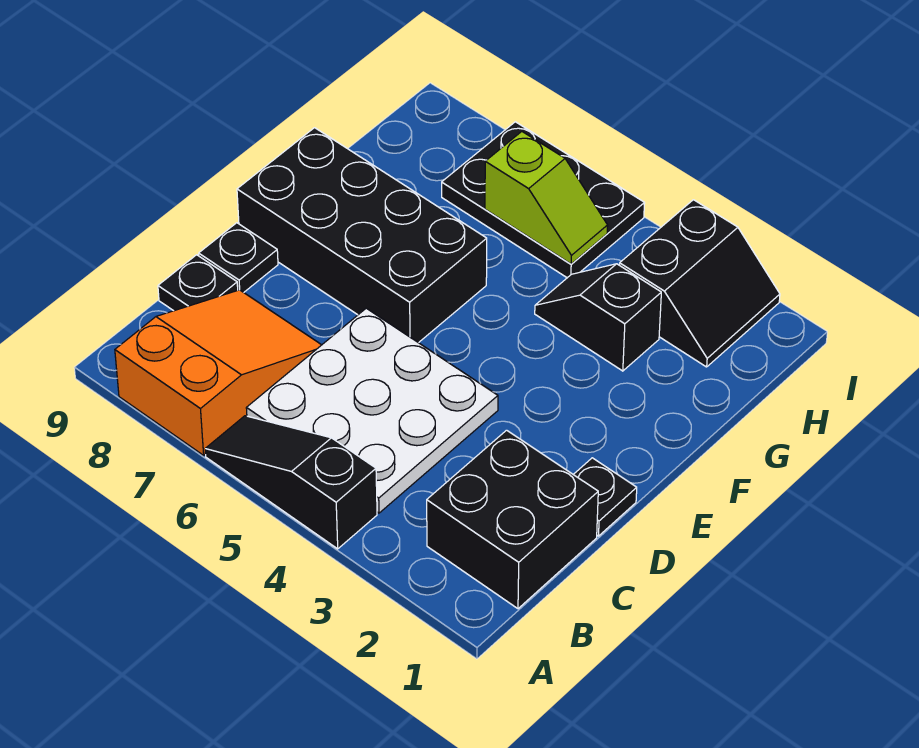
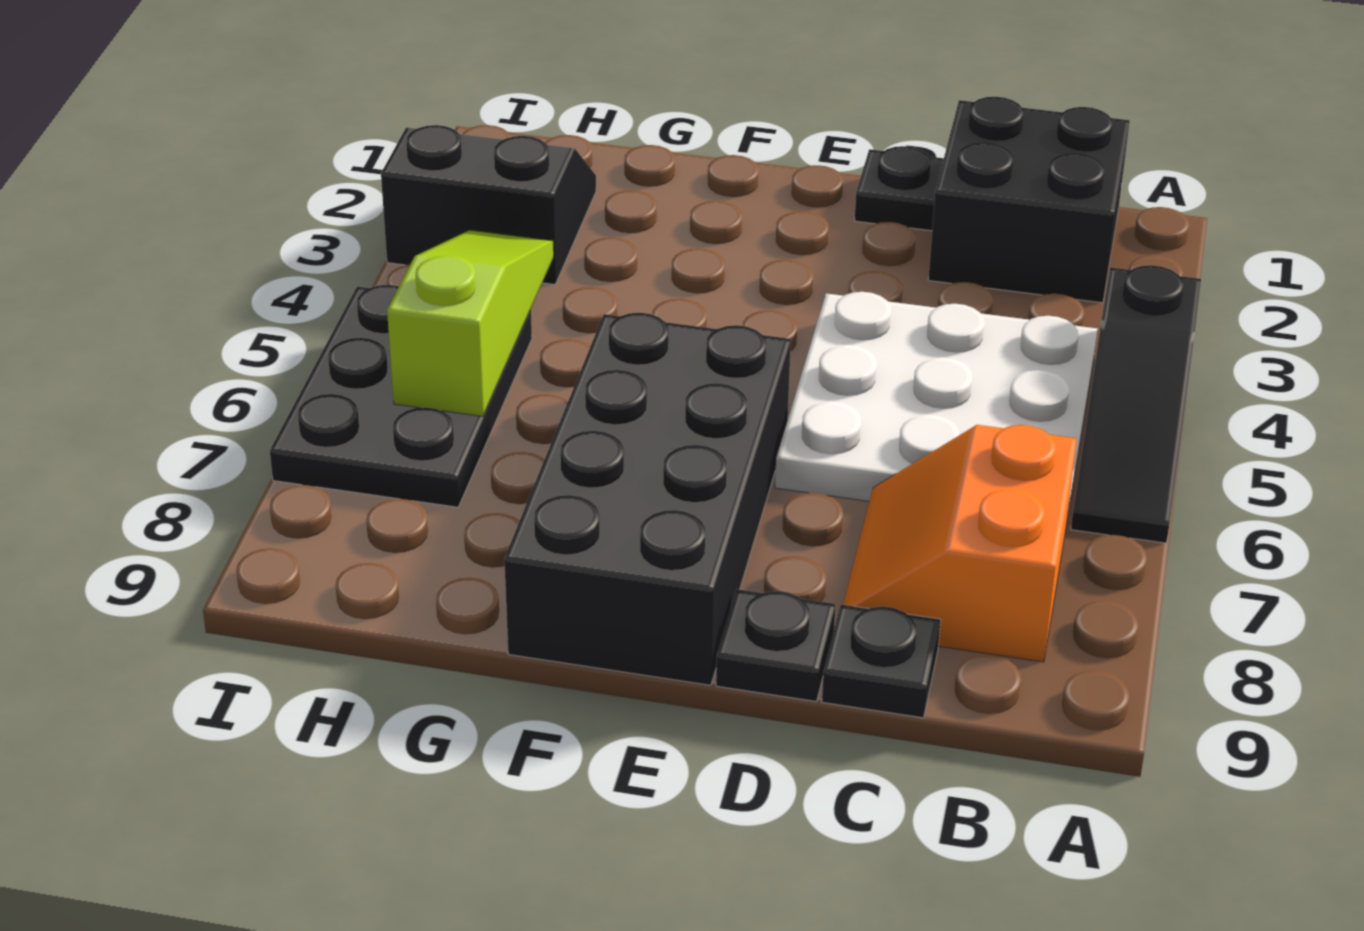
orange 2x3 slope [115,290,321,455] -> orange 2x2 slope [843,425,1077,662]
black 1x2 slope [535,264,661,371] -> none
lime 1x2 slope [485,132,608,264] -> lime 1x3 slope [387,230,554,416]

